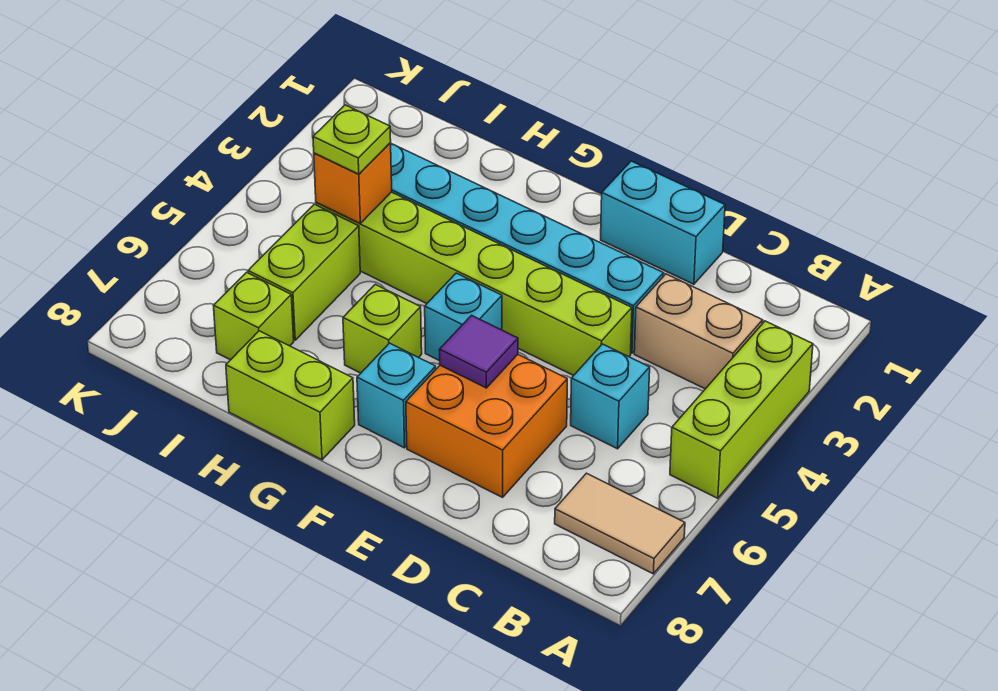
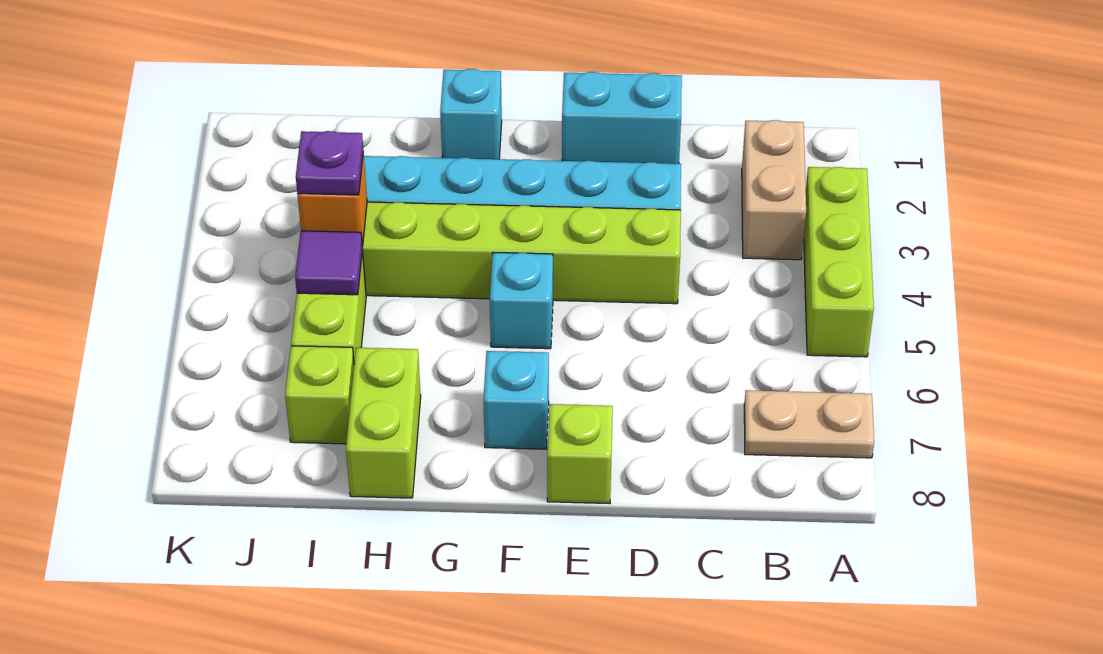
tan 1x2 tile [555,473,685,574] -> tan 1x2 plate [744,390,874,458]
tan 1x2 brick [634,274,763,389] -> tan 1x2 brick turned to [742,120,806,260]
cyan 1x1 brick [571,344,650,449] -> cyan 1x1 brick moved to [440,69,502,159]
orange 2x2 brick [406,355,567,497] -> none
purple 1x1 tile [439,315,518,388] -> purple 1x1 tile moved to [295,231,362,295]
lime 1x1 brick [343,284,422,373] -> lime 1x1 brick moved to [547,404,613,504]
lime 1x2 brick [226,331,355,460] -> lime 1x2 brick turned to [346,348,421,498]
lime 1x1 plate [313,105,391,174] -> purple 1x1 plate [296,131,363,195]

